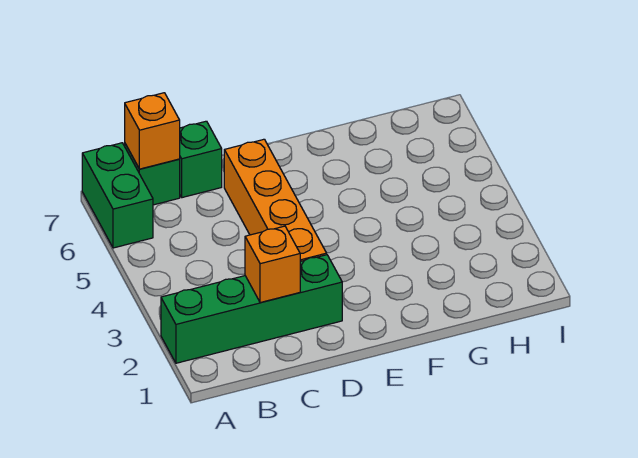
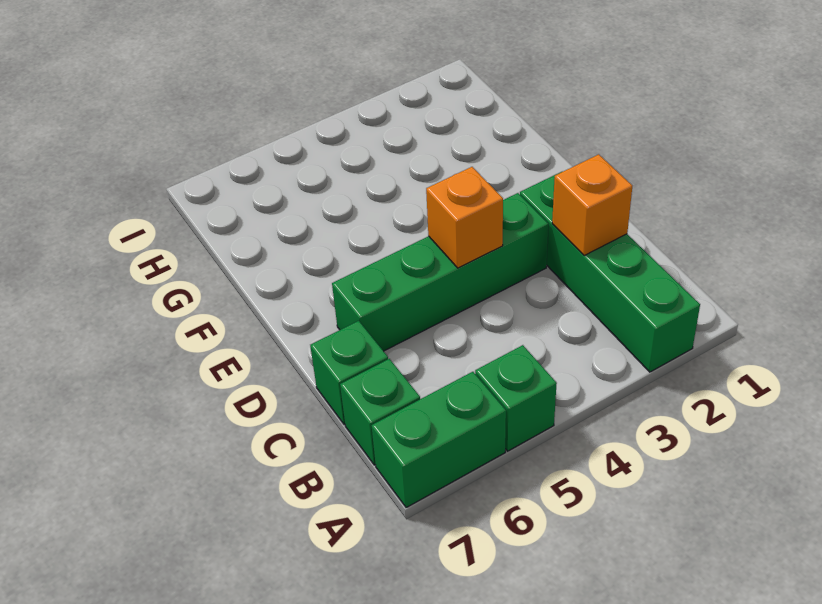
none -> green 1x1 brick [475,345,557,451]
orange 1x1 brick [125,93,180,169] -> orange 1x1 brick moved to [426,167,503,268]
orange 1x4 brick [224,139,327,261] -> green 1x4 brick [332,193,548,351]

